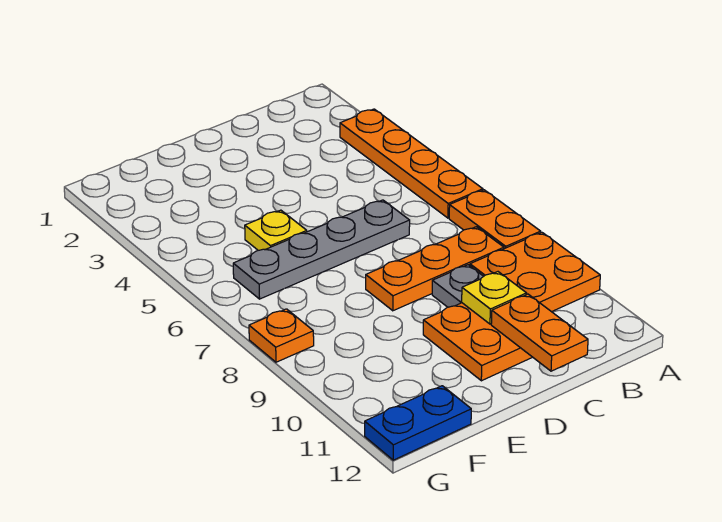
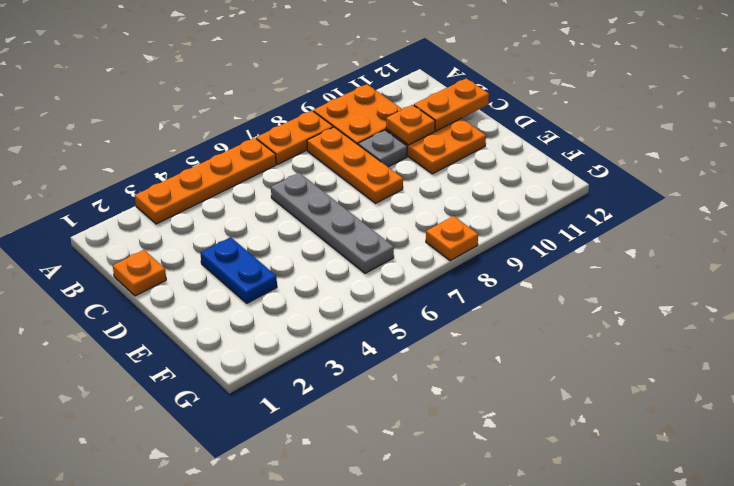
none -> orange 1x1 plate [113,250,166,296]
yellow 1x1 plate [462,272,527,324] -> orange 1x1 plate [386,105,435,145]
yellow 1x1 plate [245,210,307,250] -> none
blue 1x2 plate [365,386,471,460] -> blue 1x2 plate moved to [201,237,277,303]

